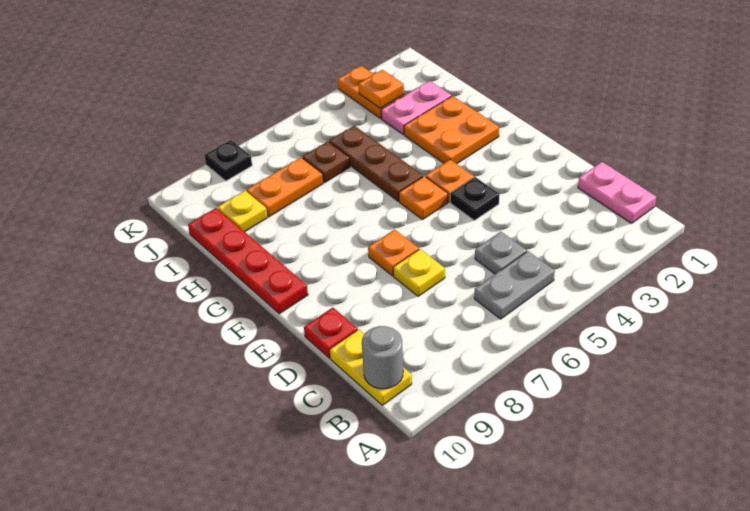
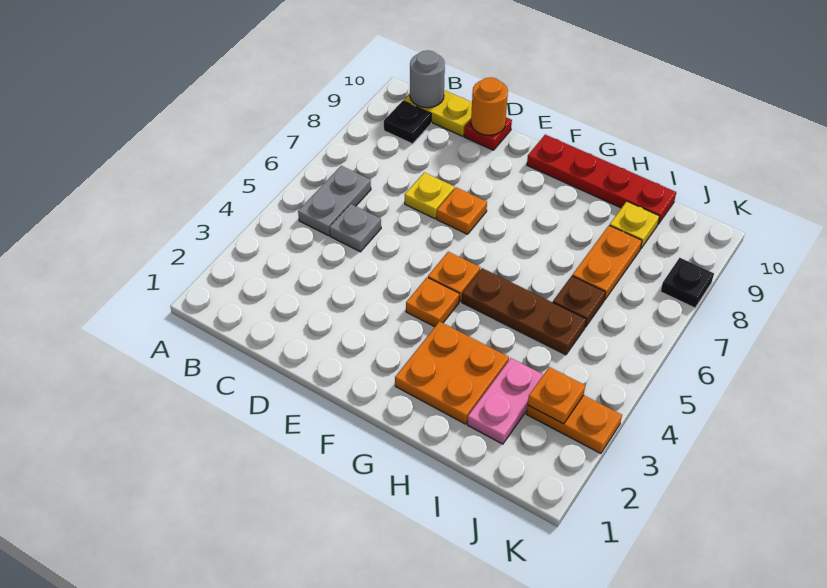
pink 1x2 plate [578,162,656,223] -> none
none -> orange 1x1 round brick [471,77,508,135]
black 1x1 plate [450,177,499,220] -> black 1x1 plate moved to [384,101,431,144]

